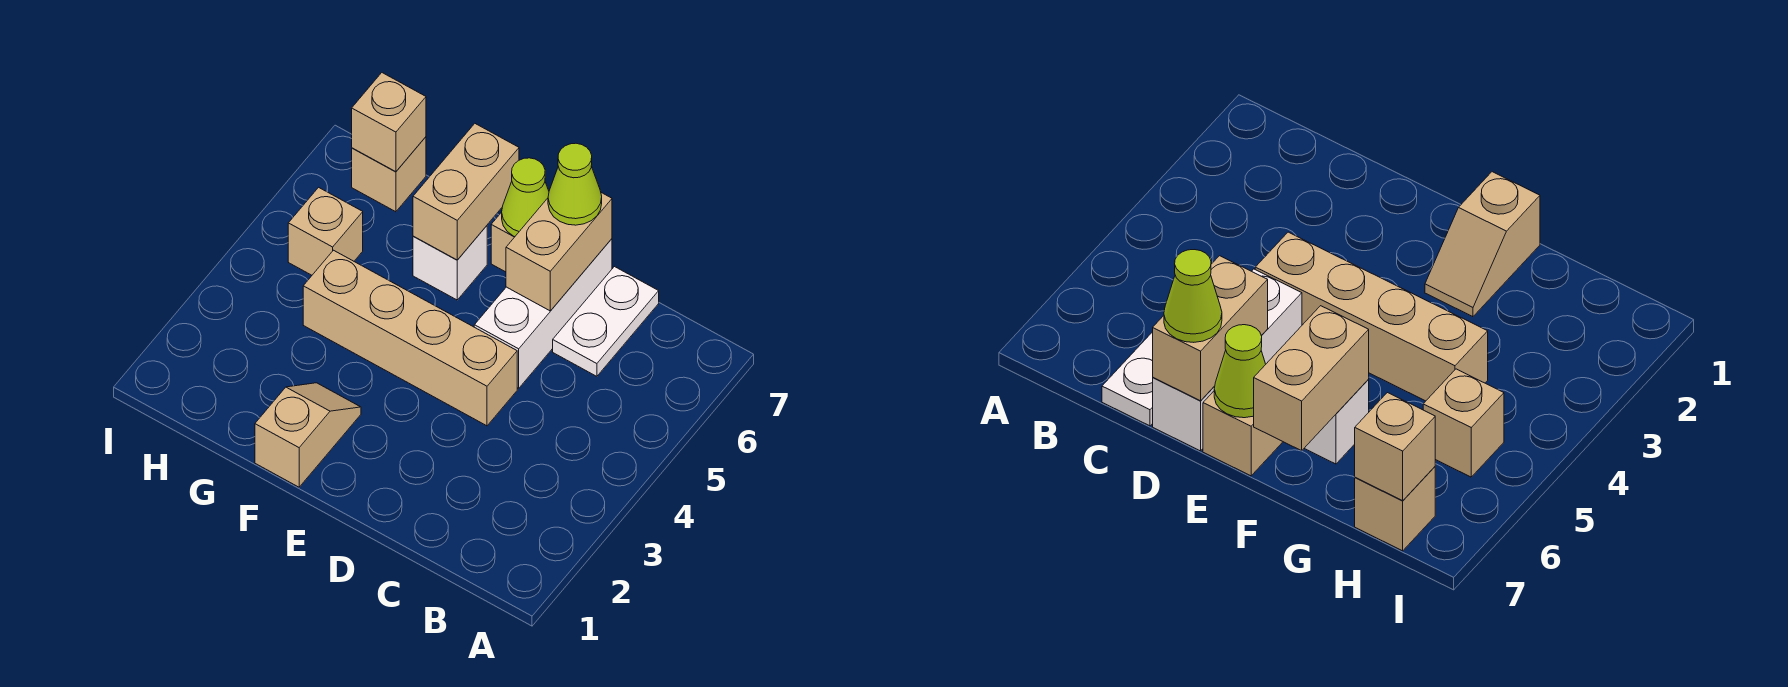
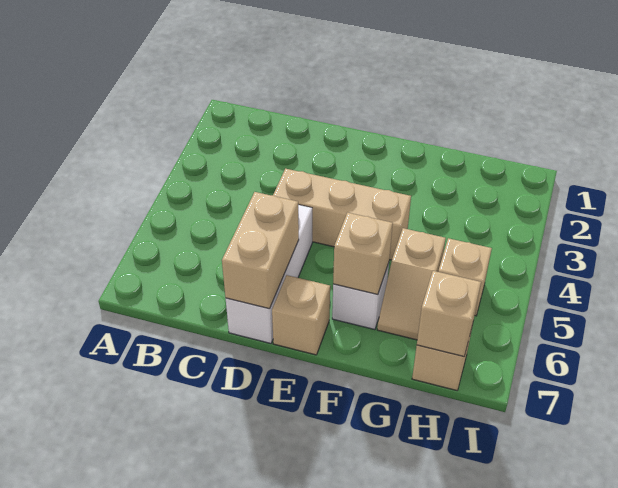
white 1x2 plate [553,267,659,376] -> none
tan 1x4 brick [303,250,517,426] -> tan 1x3 brick [273,169,411,260]
lime 1x1 cone [548,143,602,225] -> none
lime 1x1 cone [502,158,549,237] -> none
tan 1x2 slope [255,383,361,487] -> tan 1x2 slope moved to [377,228,446,340]
tan 1x2 brick [413,124,519,260] -> tan 1x1 brick [333,213,393,294]

